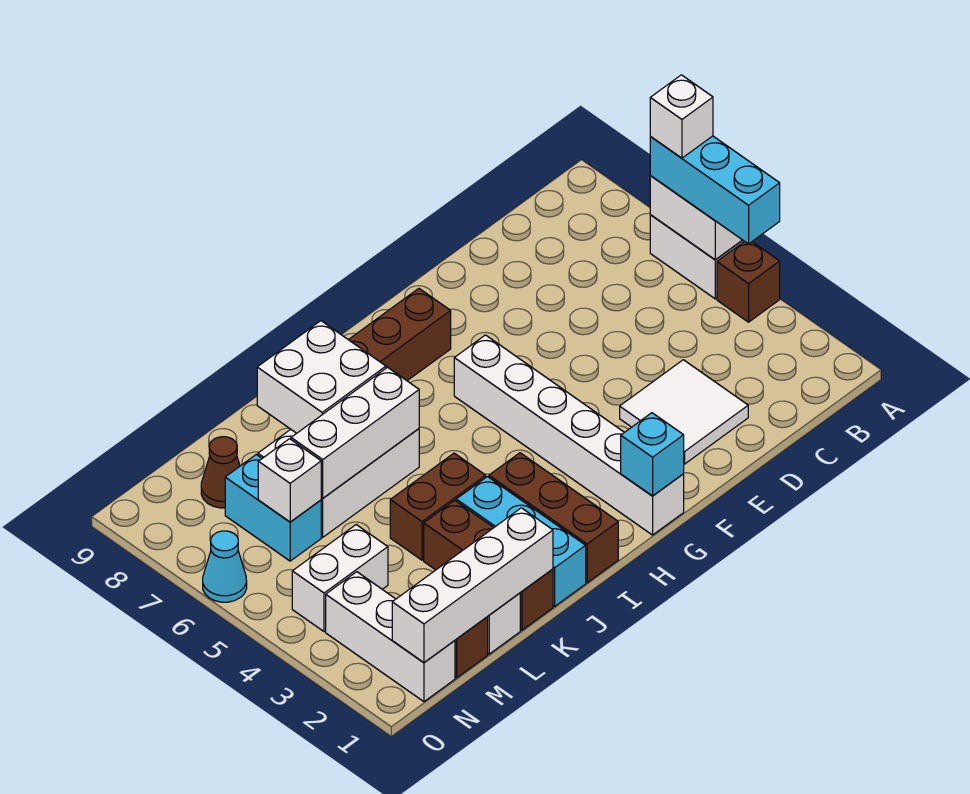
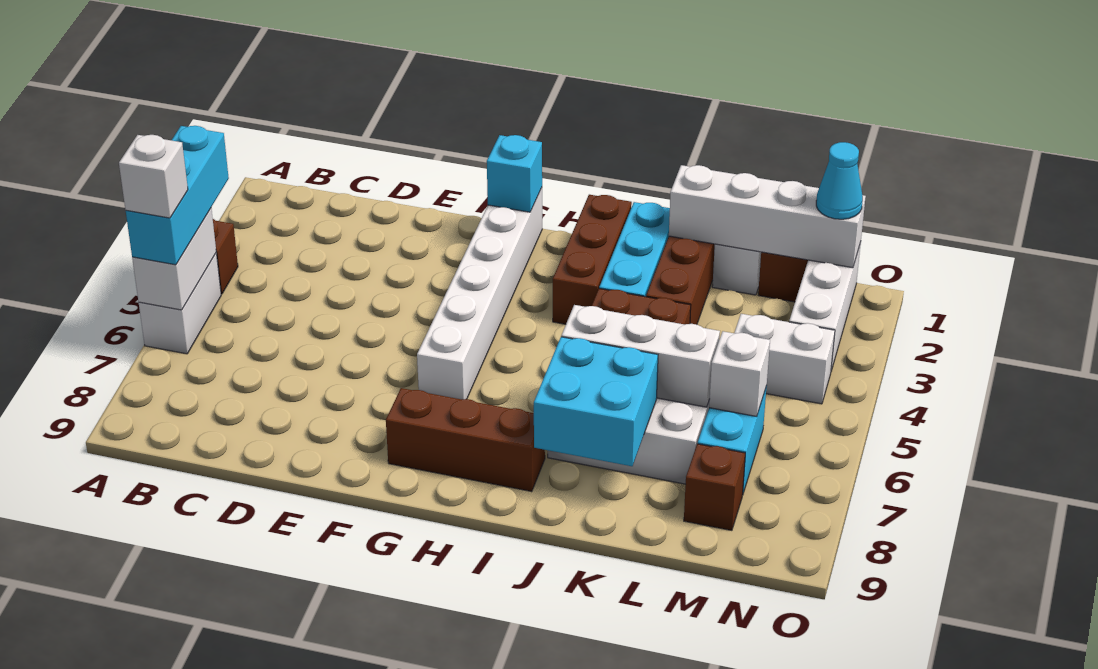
white 2x2 tile [620,360,748,464] -> none
white 2x2 brick [257,321,386,433] -> cyan 2x2 brick [534,337,658,466]
brown 1x1 cone [201,437,240,508] -> brown 1x1 brick [684,444,745,530]
cyan 1x1 cone [203,531,247,602] -> cyan 1x1 cone moved to [816,142,863,219]

